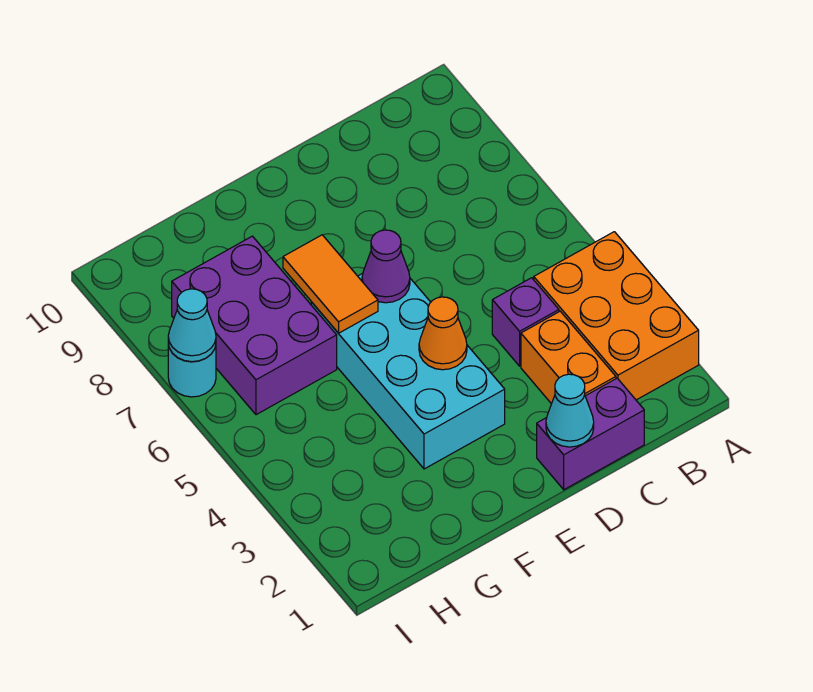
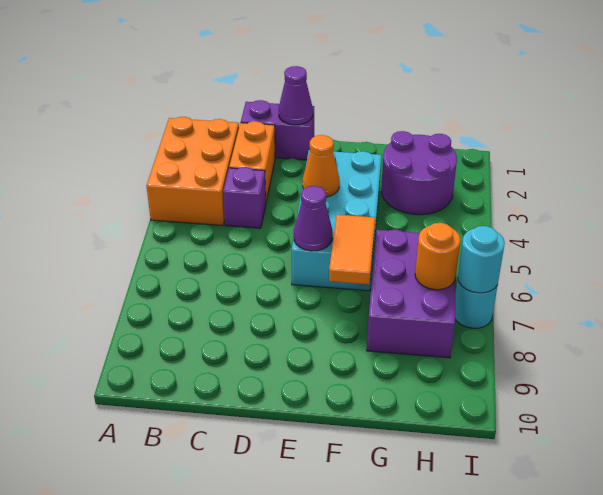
cyan 1x1 cone [546,374,594,447] -> purple 1x1 cone [279,66,313,125]
none -> purple 2x2 round brick [381,131,457,215]
none -> orange 1x1 round brick [415,223,461,290]
cyan 1x1 cone [168,289,216,362] -> cyan 1x1 round brick [458,226,505,293]

